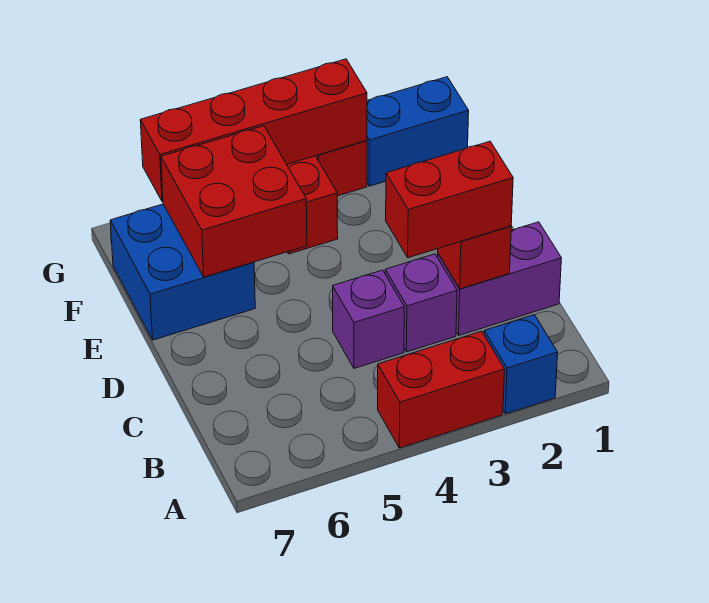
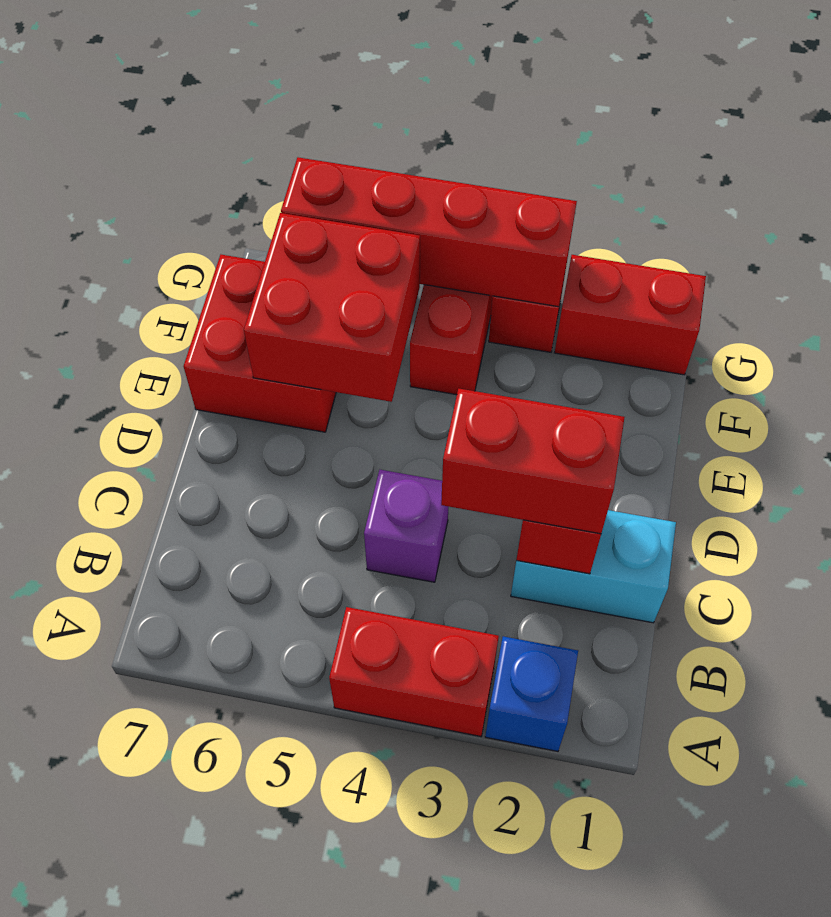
purple 1x2 brick [438,222,561,335] -> cyan 1x2 brick [511,510,676,623]
purple 1x1 brick [385,254,457,352] -> none
blue 2x2 brick [110,204,255,340] -> red 2x2 brick [184,255,336,432]
blue 1x2 brick [367,77,469,186] -> red 1x2 brick [555,255,706,375]

